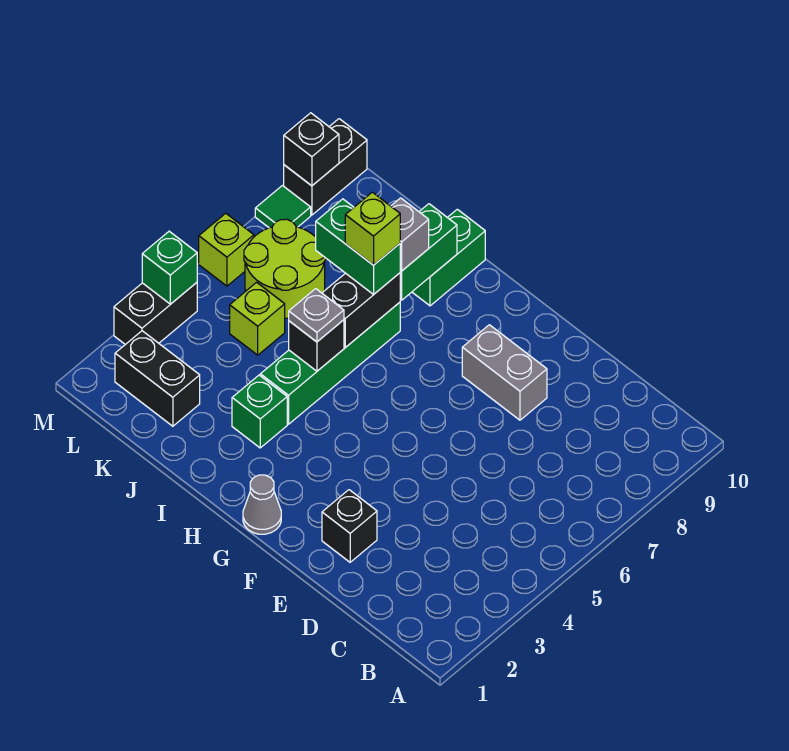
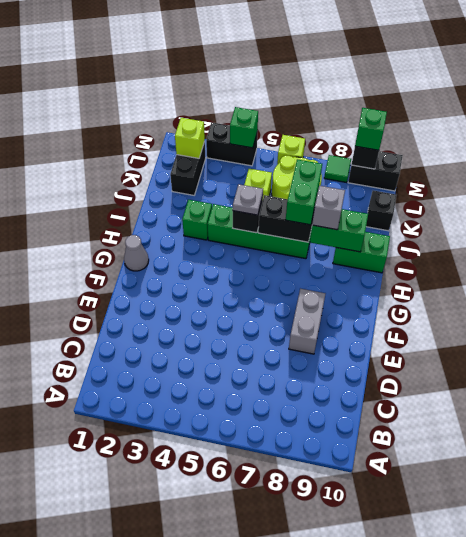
black 1x1 brick [322,490,377,562] -> black 1x1 brick moved to [366,190,396,231]
lime 1x1 brick [345,192,400,265] -> lime 1x1 brick moved to [175,118,205,158]
none -> green 1x1 brick [355,108,387,150]

